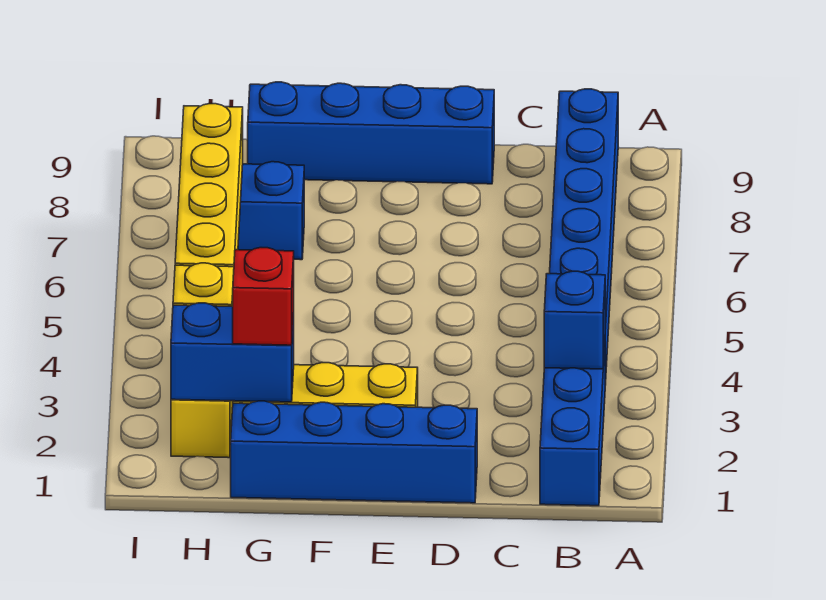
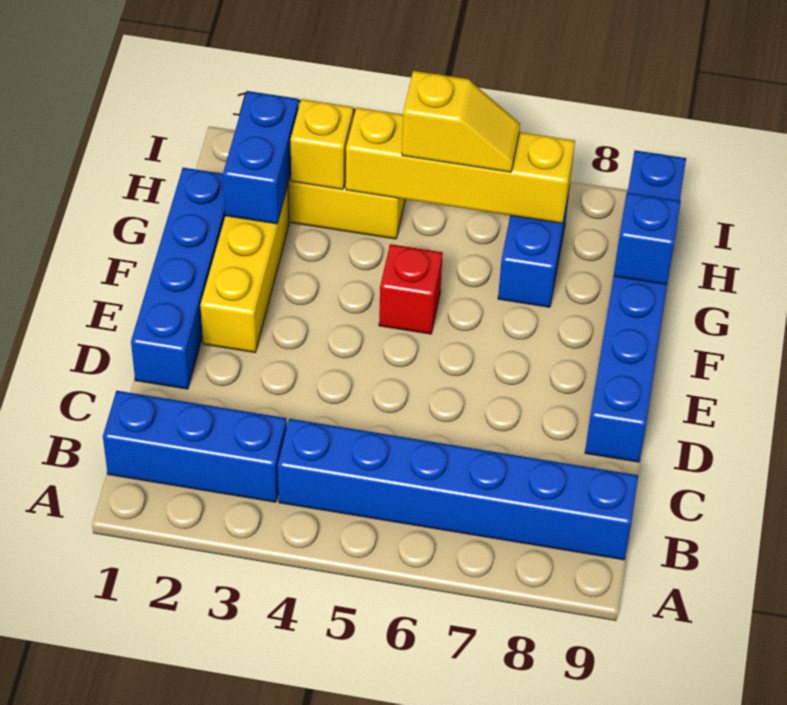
blue 1x1 brick [544,271,605,369] -> blue 1x1 brick moved to [614,193,681,285]
blue 1x4 brick [248,82,494,184] -> blue 1x6 brick [585,150,686,462]
red 1x1 brick [233,248,294,345] -> red 1x1 brick moved to [379,244,443,334]
none -> yellow 1x2 slope [402,71,520,172]

